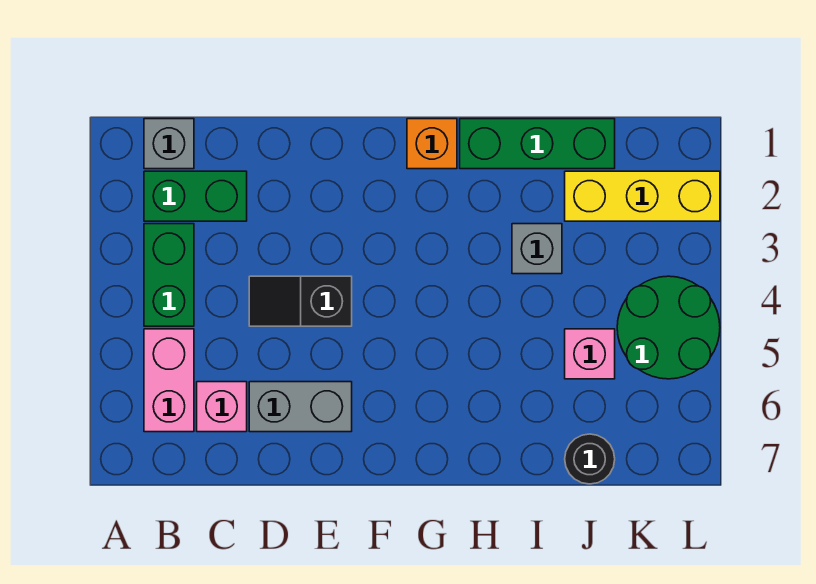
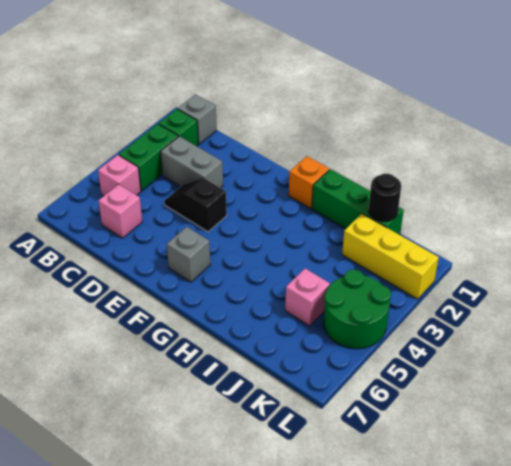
green 1x2 brick [144,171,247,221] -> green 1x1 brick [159,109,198,146]
pink 1x2 brick [144,329,194,432] -> pink 1x1 brick [98,155,141,196]
grey 1x2 brick [249,382,352,432] -> grey 1x2 brick moved to [161,136,223,188]
grey 1x1 brick [512,224,562,274] -> grey 1x1 brick moved to [167,227,210,282]
black 1x1 round brick [565,434,615,484] -> black 1x1 round brick moved to [369,174,401,222]

